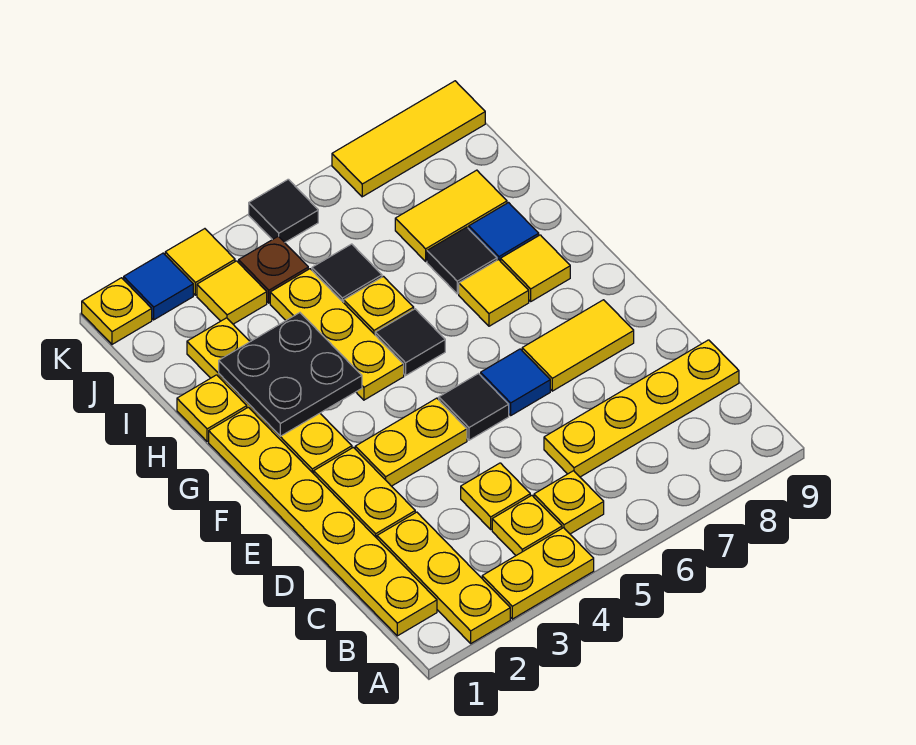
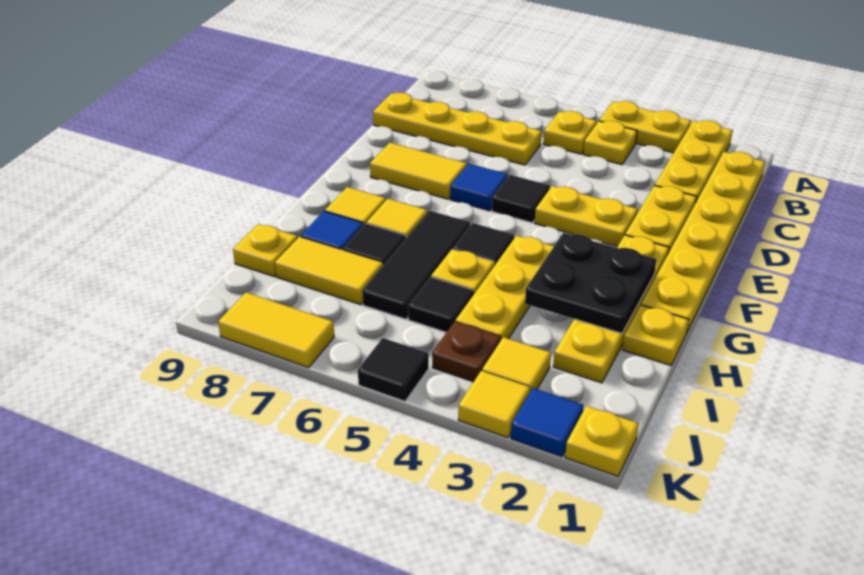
yellow 1x1 plate [461,463,530,529] -> yellow 1x1 plate moved to [233,224,298,276]
none -> black 1x3 tile [362,211,470,319]
yellow 1x3 tile [332,81,485,197] -> yellow 1x2 tile [218,292,334,368]

